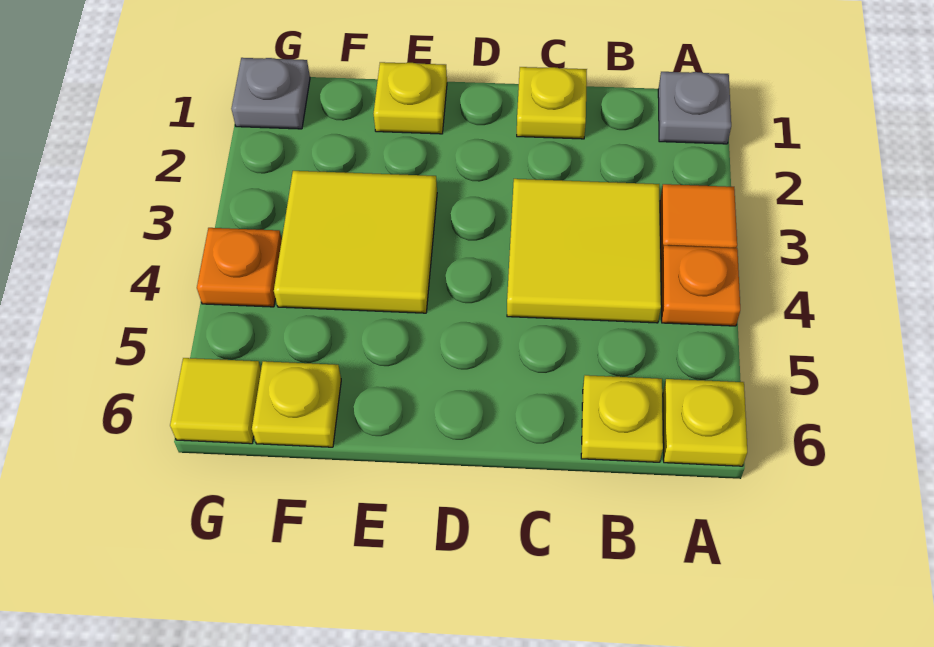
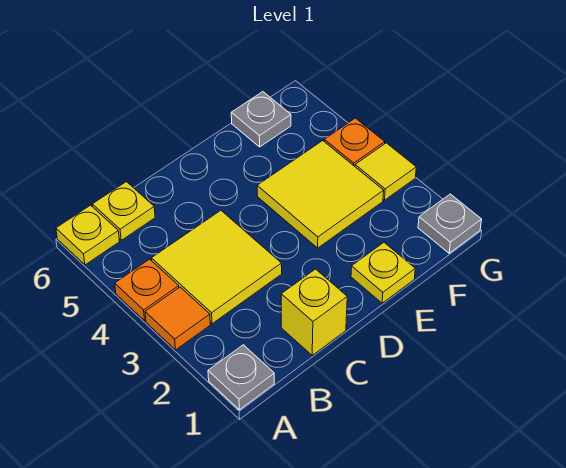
yellow 1x1 plate [517,67,587,139] -> yellow 1x1 brick [281,269,347,355]
yellow 1x1 plate [252,361,341,447] -> grey 1x1 plate [231,92,291,147]
yellow 1x1 tile [170,358,261,444] -> yellow 1x1 tile moved to [355,143,416,200]

